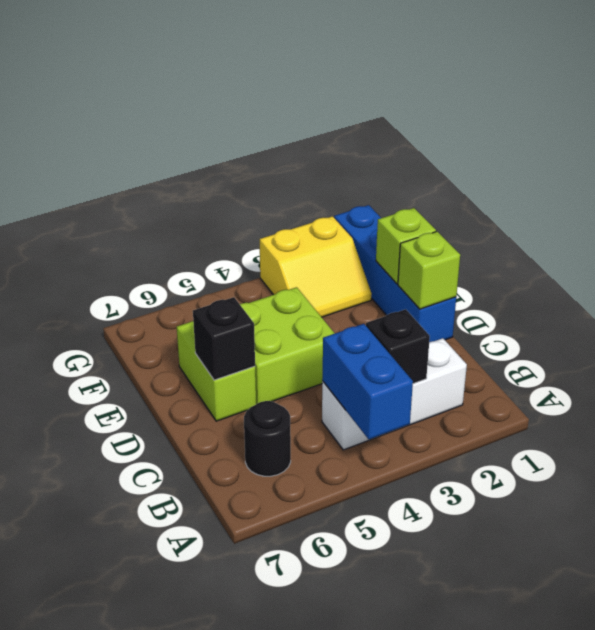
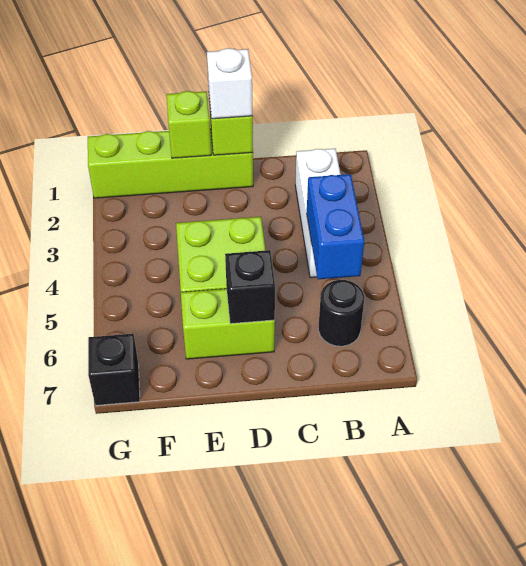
blue 1x2 brick [322,324,413,439] -> blue 1x2 brick turned to [307,174,364,279]
black 1x1 brick [366,309,430,384] -> black 1x1 brick moved to [88,334,140,405]
blue 1x4 brick [334,205,456,342] -> lime 1x4 brick [88,128,253,198]
none -> white 1x1 brick [207,48,252,119]
yellow 2x2 slope [260,216,372,317] -> none

